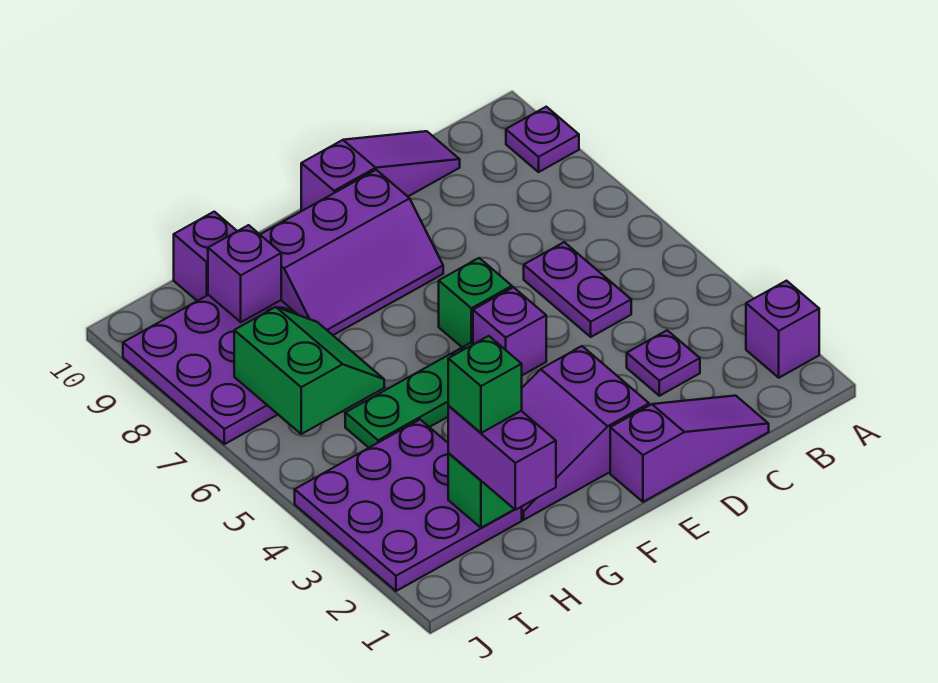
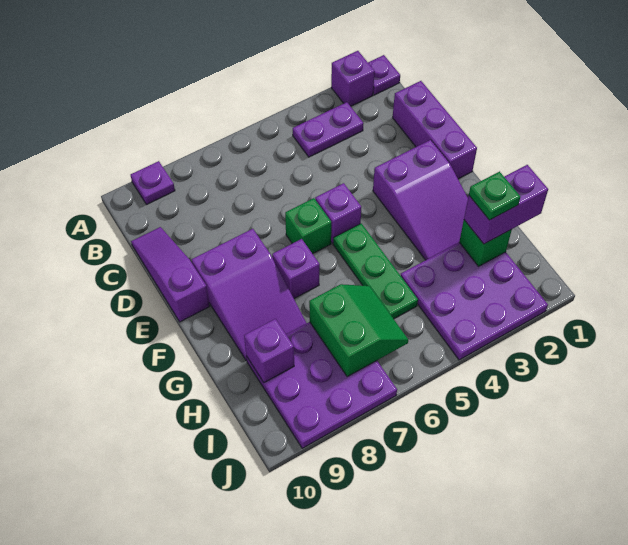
purple 1x3 slope [610,396,769,502] -> purple 1x3 brick [393,81,477,179]
purple 1x1 plate [627,330,700,396] -> purple 1x1 plate moved to [368,55,400,95]
purple 1x2 plate [524,242,631,337] -> purple 1x2 plate moved to [293,102,363,157]
purple 2x3 slope [260,170,443,335] -> purple 2x3 slope turned to [192,229,307,360]
green 1x1 brick [448,336,522,433] -> green 1x1 plate [469,172,521,220]
green 2x2 slope [234,307,384,434] -> green 2x2 slope turned to [309,284,408,377]
purple 1x1 brick [174,212,237,301] -> purple 1x1 brick moved to [272,239,320,298]

